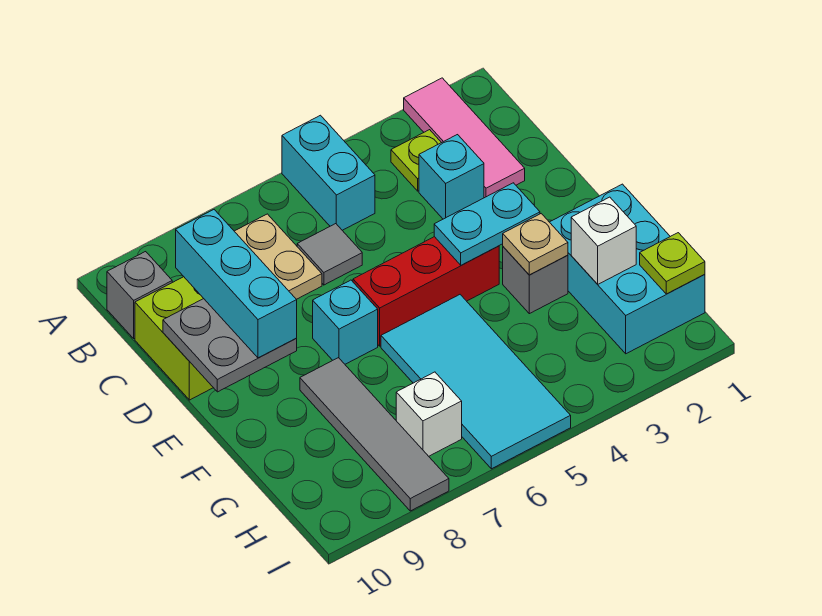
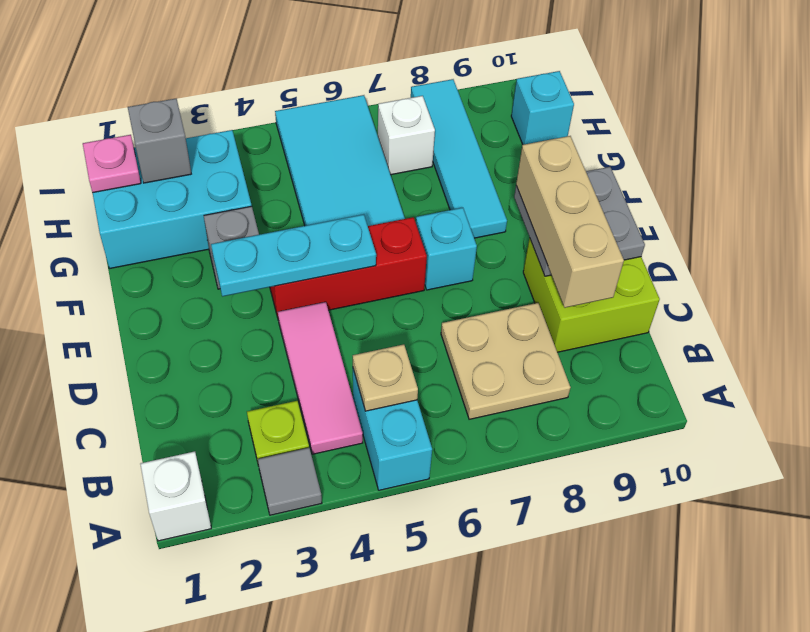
pink 1x3 tile [404,78,525,198] -> pink 1x3 tile moved to [278,302,363,454]
grey 1x1 brick [107,252,172,338] -> grey 1x1 brick moved to [128,99,191,183]
cyan 1x1 brick [419,135,484,219] -> cyan 1x1 brick moved to [511,71,574,145]
grey 1x1 tile [297,224,362,285] -> grey 1x1 tile moved to [258,448,322,515]
cyan 1x3 brick [176,210,297,358] -> tan 1x3 brick [516,136,624,308]
cyan 1x2 plate [434,183,540,265] -> cyan 1x3 plate [211,214,376,296]
cyan 2x3 brick [550,184,705,354] -> cyan 2x3 brick turned to [93,130,252,268]
tan 1x1 plate [503,214,568,275] -> tan 1x1 plate moved to [353,344,418,411]
grey 1x4 tile [300,358,449,511] -> cyan 1x4 tile [411,79,507,238]
white 1x1 brick [571,197,636,284] -> white 1x1 brick moved to [140,451,211,541]
lime 1x1 plate [640,233,705,294] -> pink 1x1 plate [83,135,141,193]

